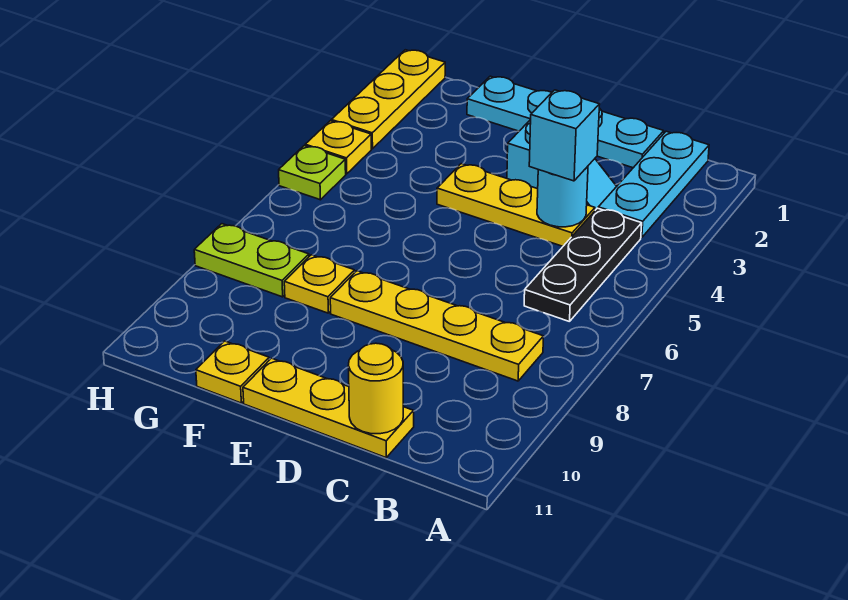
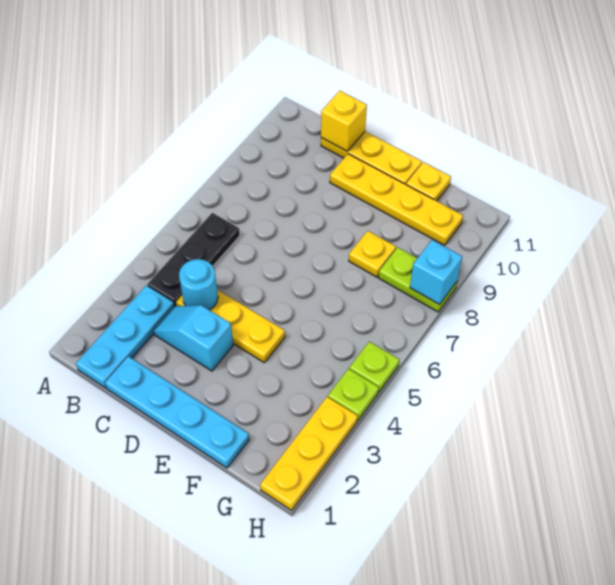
yellow 1x4 plate [330,271,544,381] -> yellow 1x4 plate moved to [330,154,463,245]
cyan 1x1 brick [529,90,600,181] -> cyan 1x1 brick moved to [410,240,462,305]
yellow 1x1 round brick [348,343,403,434] -> yellow 1x1 brick [321,91,367,151]
yellow 1x1 plate [305,121,371,174] -> lime 1x1 plate [328,369,379,420]

